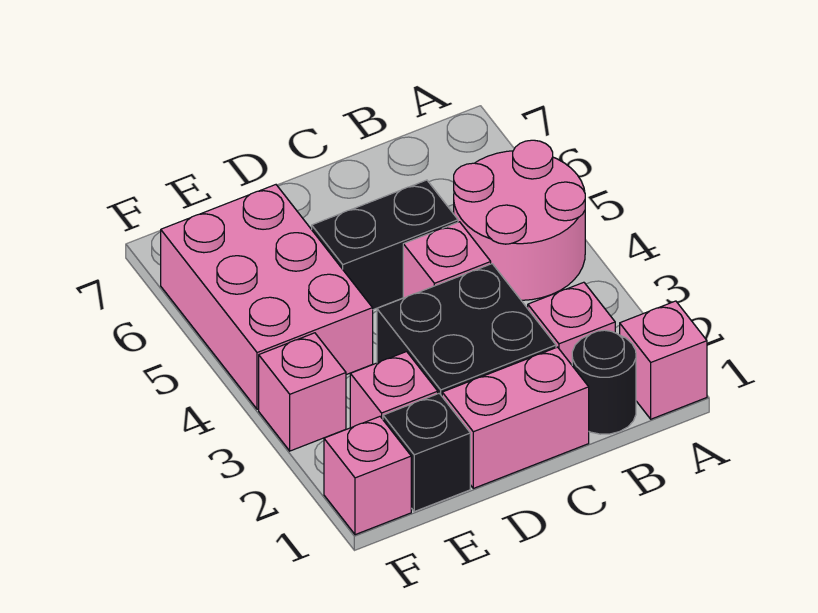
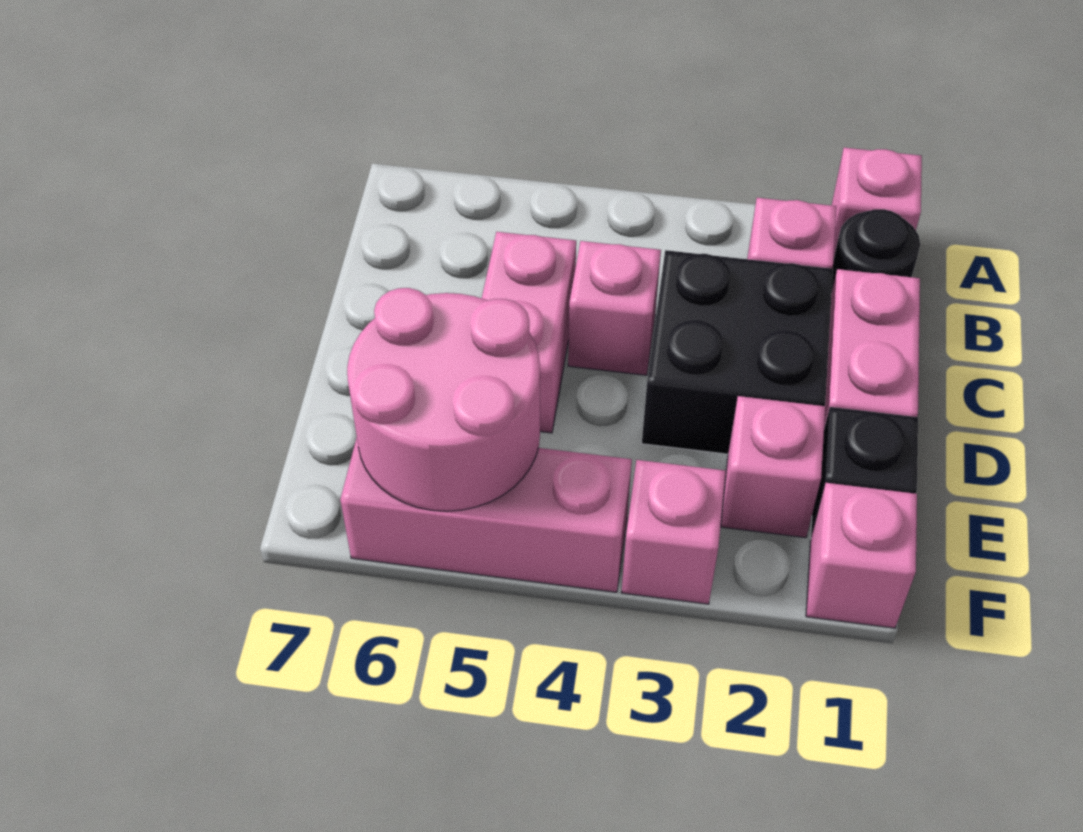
pink 2x2 round brick [454,140,585,300] -> pink 2x2 round brick moved to [347,288,540,511]
black 1x2 brick [312,180,458,310] -> pink 1x2 brick [482,232,576,433]
pink 2x3 brick [161,185,373,409] -> pink 1x3 brick [340,438,632,592]

